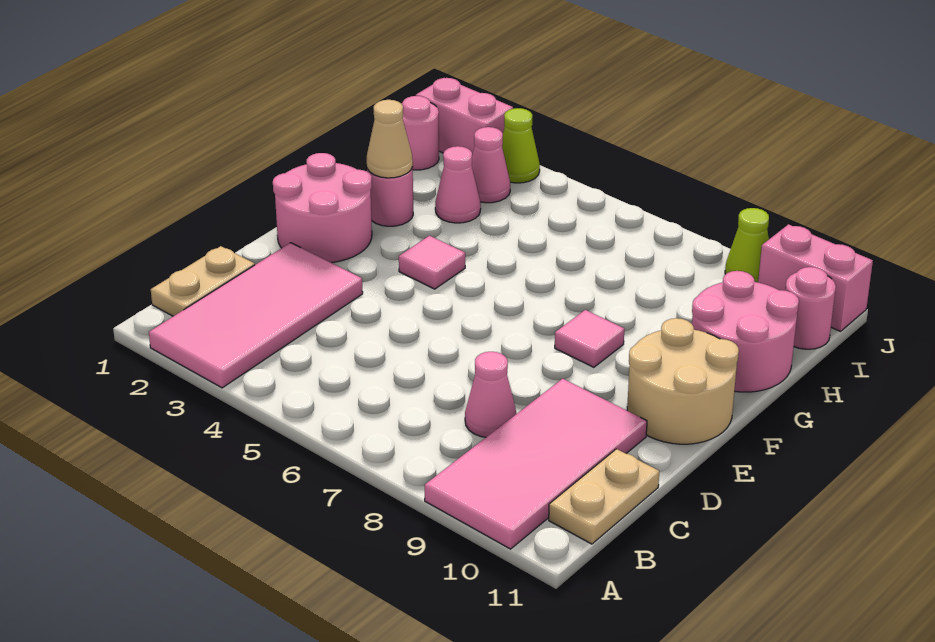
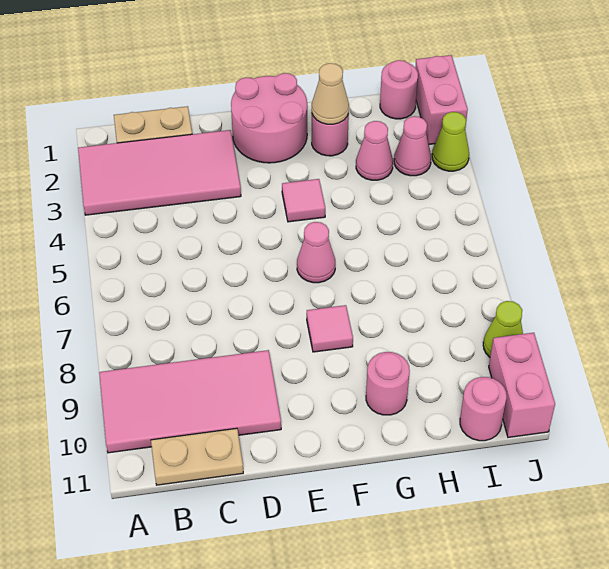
pink 1x1 cone [465,352,516,437] -> pink 1x1 cone moved to [297,222,335,283]
tan 2x2 round brick [627,318,739,444] -> none
pink 2x2 round brick [692,271,799,392] -> pink 1x1 round brick [366,352,410,415]

